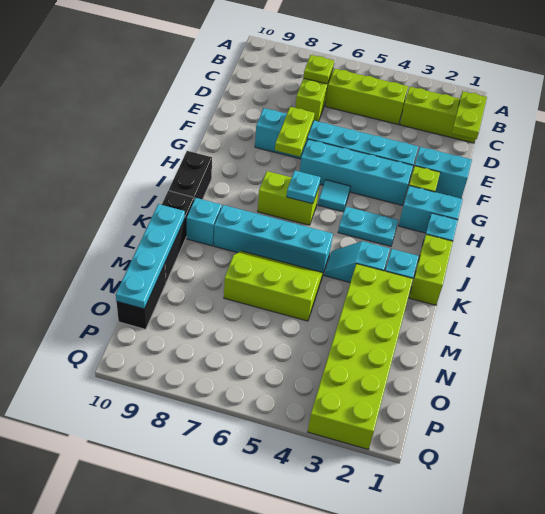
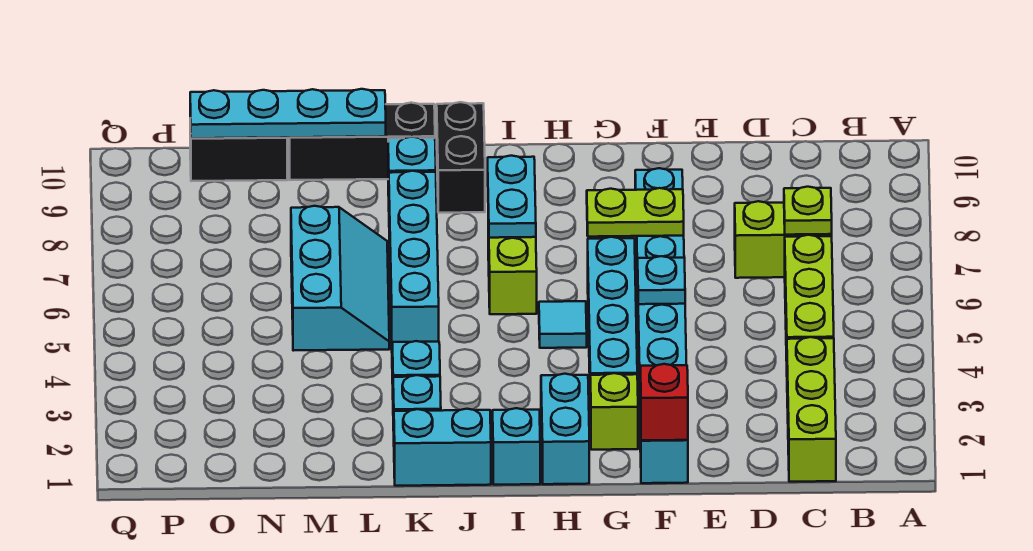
lime 1x2 plate [452,91,487,139] -> none
none -> red 1x1 brick [640,364,688,440]
cyan 1x2 plate [338,207,398,246] -> cyan 1x2 plate moved to [488,156,536,238]
cyan 1x1 plate [287,171,320,204] -> cyan 1x1 plate moved to [638,256,685,304]
black 1x2 brick [169,151,212,200] -> black 1x2 brick turned to [437,102,485,213]
lime 1x2 brick [409,234,453,305] -> cyan 1x2 brick [394,409,491,486]
lime 2x6 brick [308,264,413,449] -> none
lime 2x3 slope [224,251,323,321] -> cyan 2x3 slope [291,206,389,351]

